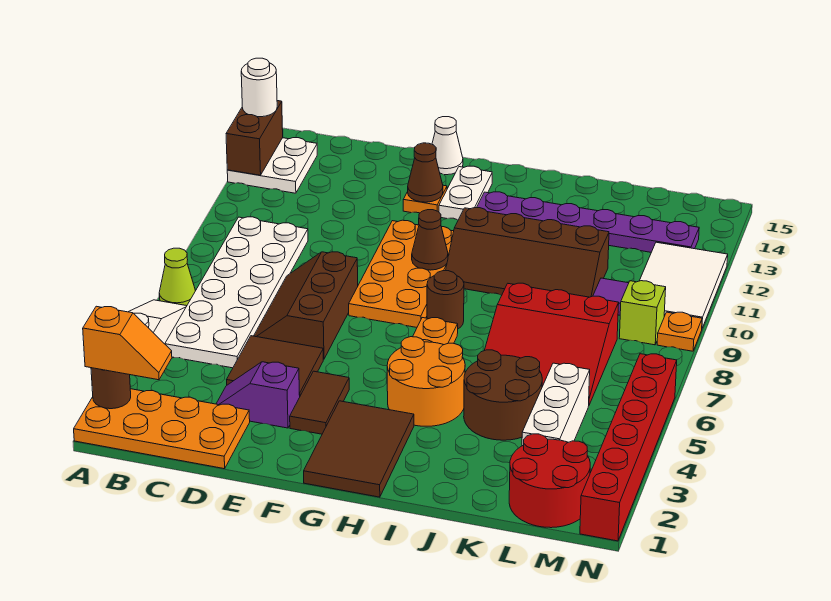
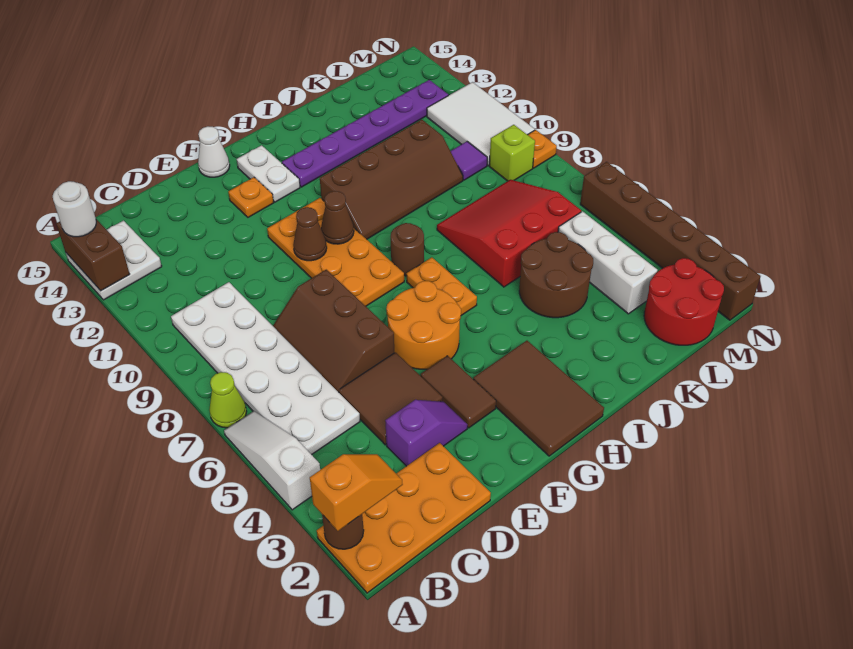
purple 1x2 slope [216,362,300,428] -> purple 1x2 slope turned to [385,400,468,466]
brown 1x1 cone [408,143,443,202] -> brown 1x1 cone moved to [293,207,327,261]
orange 2x2 round brick [387,337,465,426] -> orange 2x2 round brick moved to [386,281,461,369]
red 3x3 slope [484,283,619,405] -> red 3x3 slope turned to [437,180,581,287]
red 1x6 brick [580,354,677,541] -> brown 1x6 brick [580,162,760,320]

